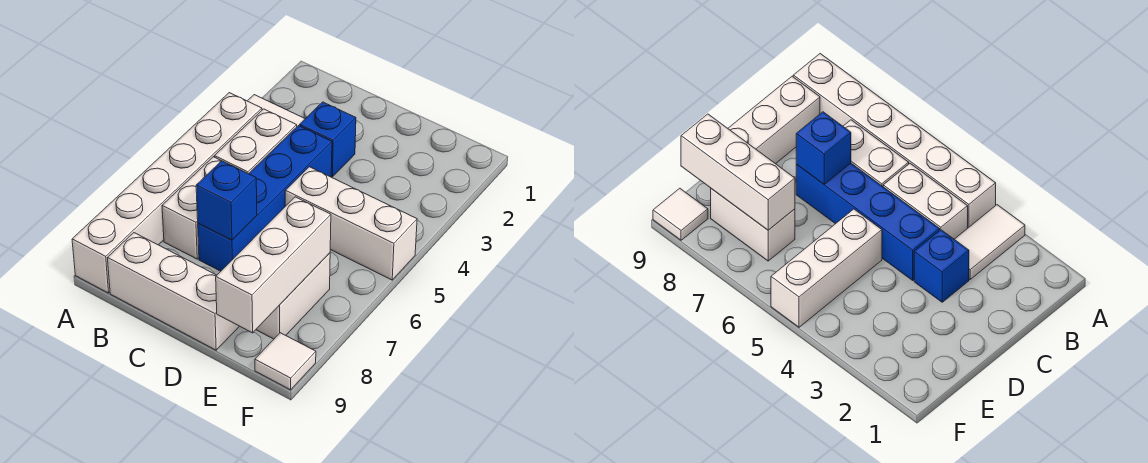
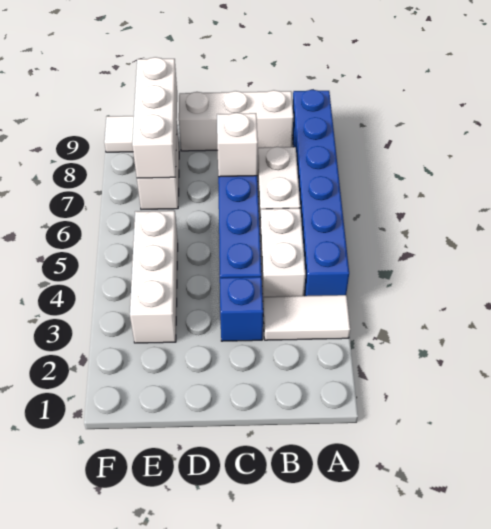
white 1x6 brick [72,93,262,293] -> blue 1x6 brick [292,90,349,296]
blue 1x1 brick [196,161,257,240] -> white 1x1 brick [217,113,258,177]
white 1x3 brick [285,167,417,280] -> white 1x3 brick turned to [130,211,178,343]

